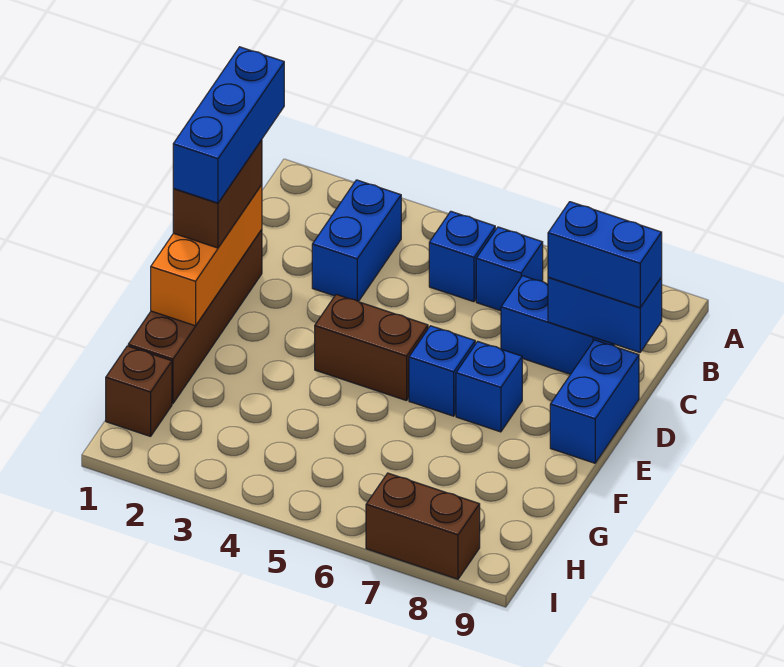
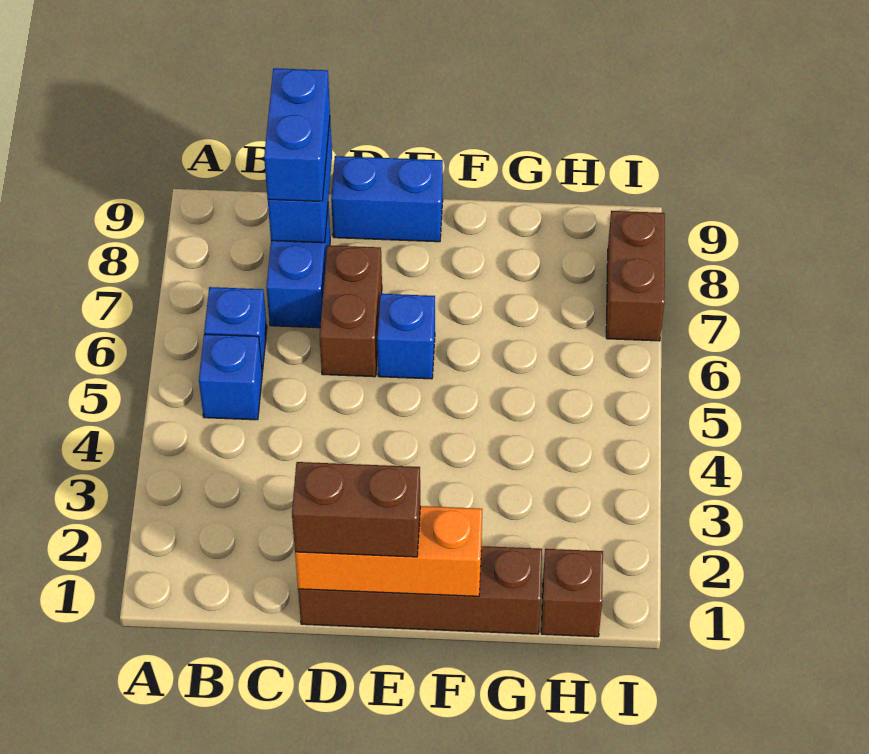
blue 1x2 brick [312,180,401,302] -> none
blue 1x3 brick [173,47,284,203] -> none
brown 1x2 brick [315,294,428,401] -> brown 1x2 brick moved to [320,245,382,377]
blue 1x1 brick [456,341,522,432] -> none

